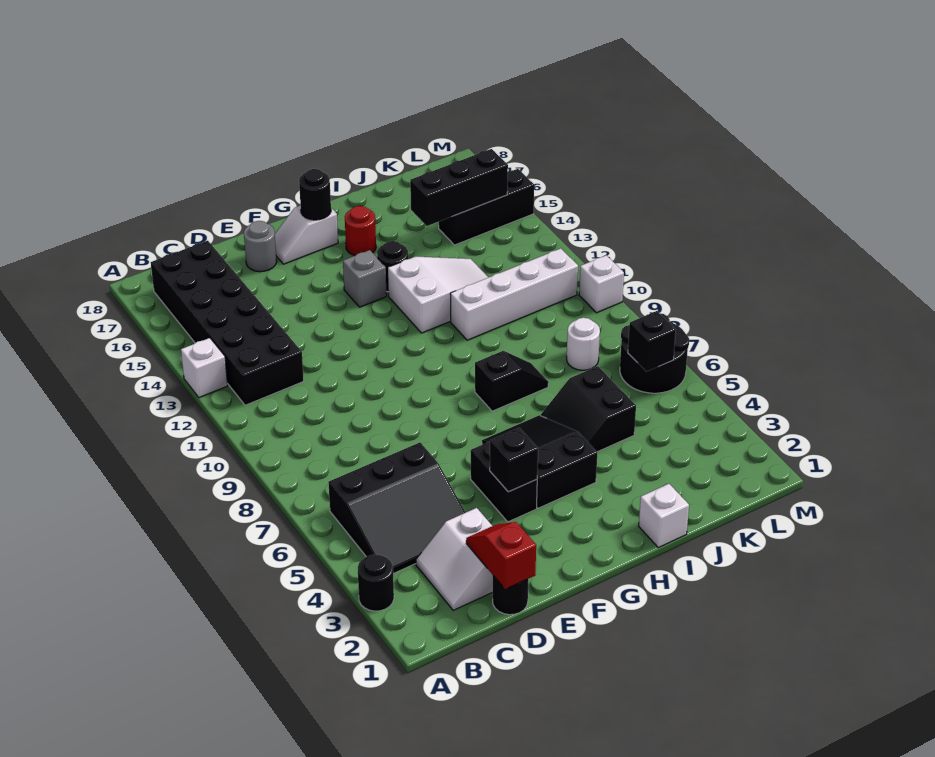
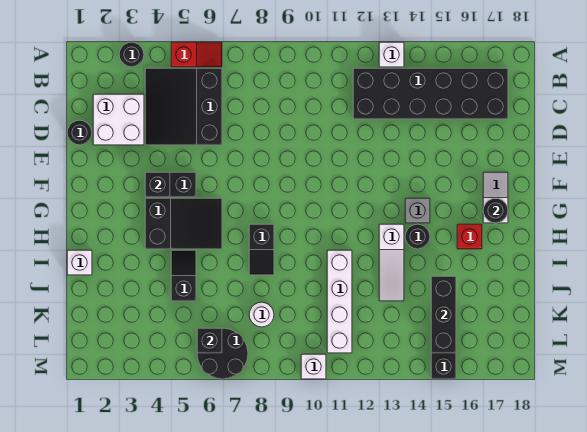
white 2x2 slope [416,508,493,610] -> white 2x2 brick [93,94,144,145]
red 1x2 slope [466,522,536,589] -> red 1x2 slope moved to [171,42,222,67]
grey 1x1 round brick [244,221,277,272] -> none
white 2x3 slope [388,257,488,333] -> white 1x3 slope [379,224,404,301]
red 1x1 round brick [345,206,376,256] -> red 1x1 brick [457,224,482,249]
black 2x2 slope [541,366,636,452] -> black 1x2 slope [171,250,196,301]

